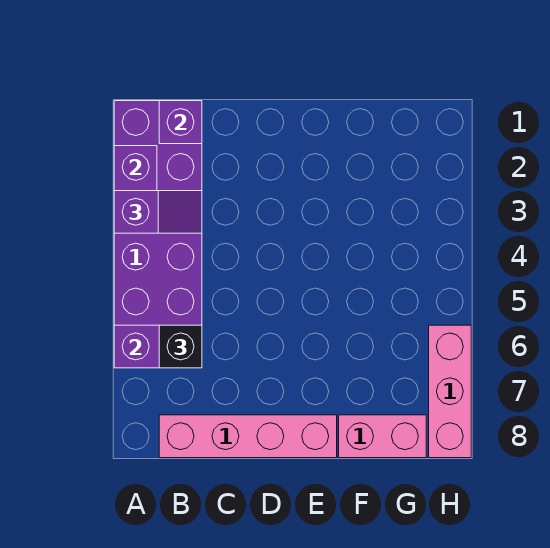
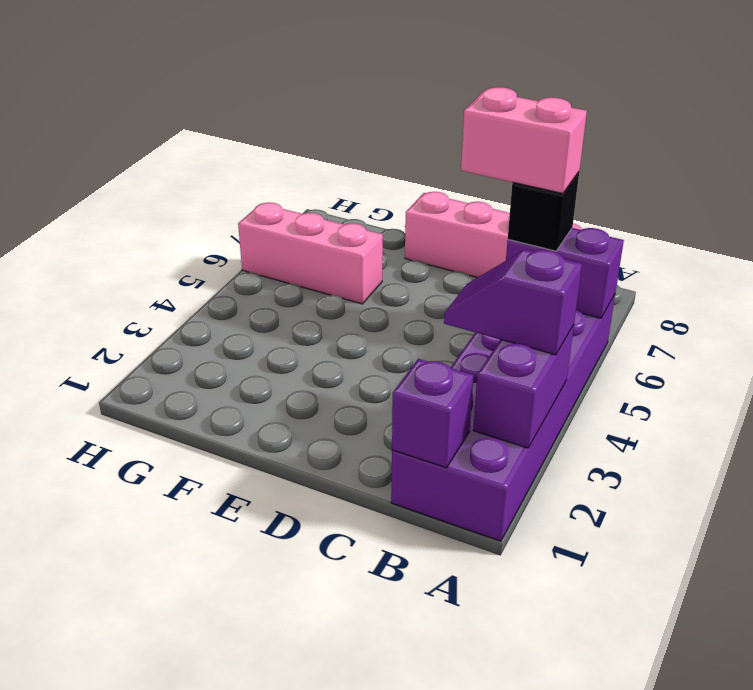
pink 1x2 brick [339,415,426,458] -> pink 1x2 brick moved to [461,87,587,193]
pink 1x3 brick [429,325,471,458] -> pink 1x3 brick turned to [238,203,383,304]

